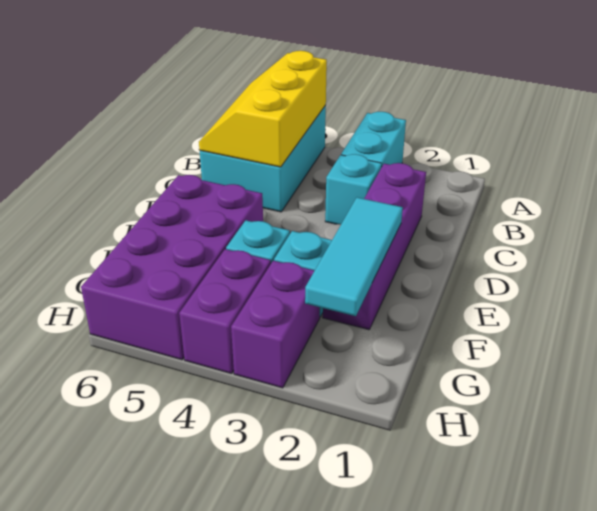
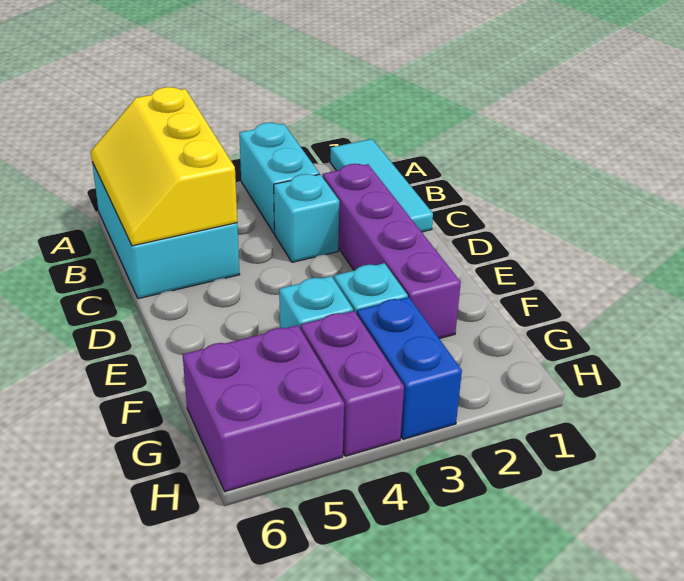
cyan 1x3 tile [305,197,403,316] -> cyan 1x3 tile moved to [331,139,433,232]
purple 2x4 brick [81,175,263,360] -> purple 2x2 brick [183,325,344,492]
purple 1x2 brick [231,261,320,388] -> blue 1x2 brick [357,297,462,439]

